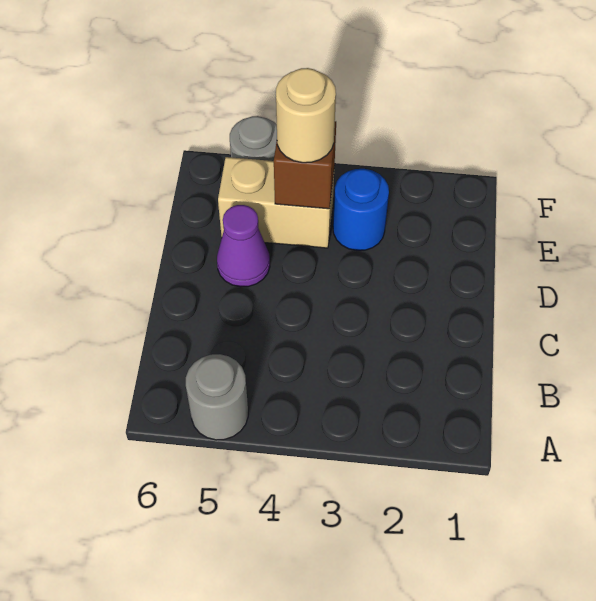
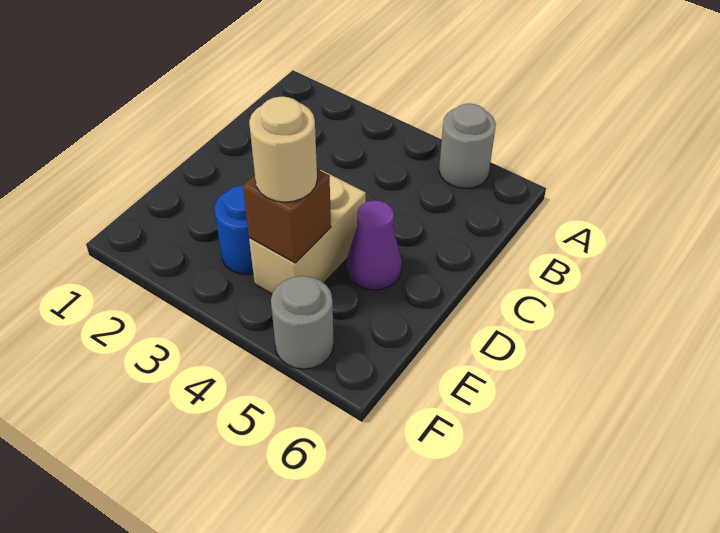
tan 1x2 brick [218,157,334,248] -> tan 1x2 brick turned to [249,170,366,294]

